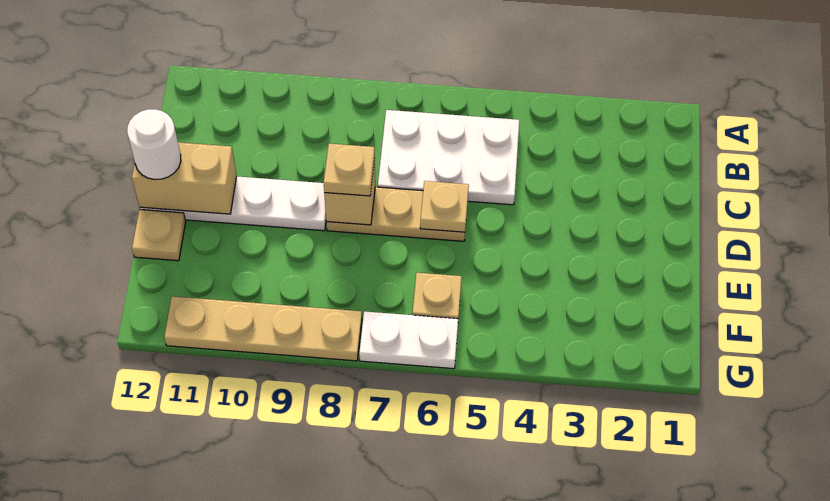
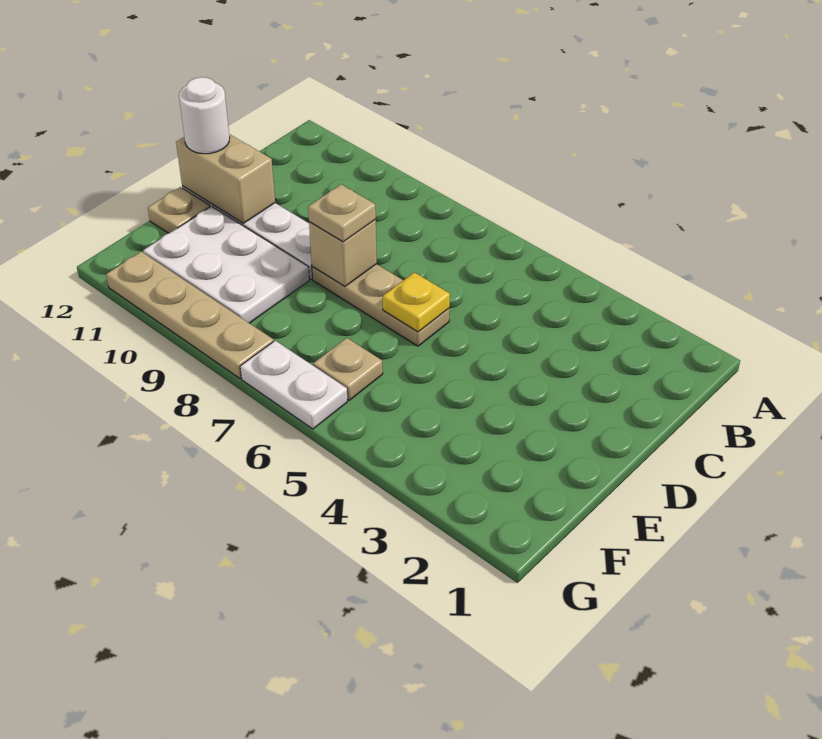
white 2x3 plate [378,110,519,205] -> white 2x3 plate moved to [143,206,309,323]
tan 1x1 plate [420,181,469,232] -> yellow 1x1 plate [383,272,450,332]

